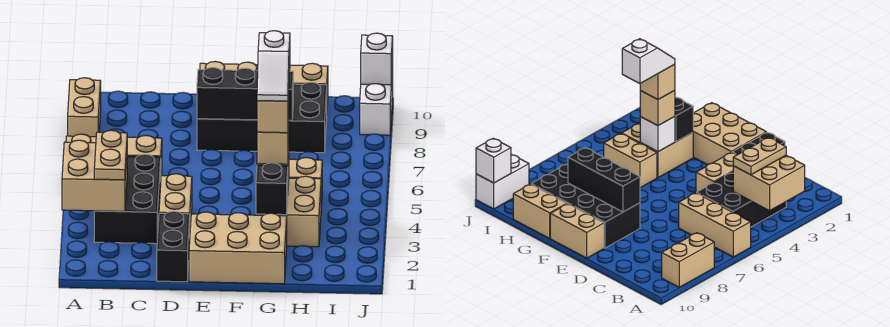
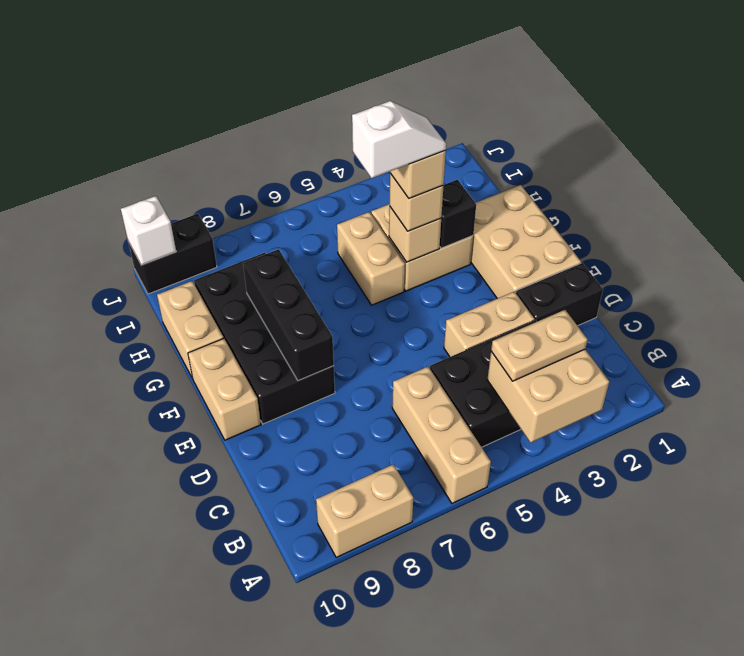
white 1x1 brick [640,117,675,152] -> tan 1x1 brick [389,207,441,262]
white 1x2 brick [360,68,393,135] -> black 1x2 brick [128,214,217,294]

